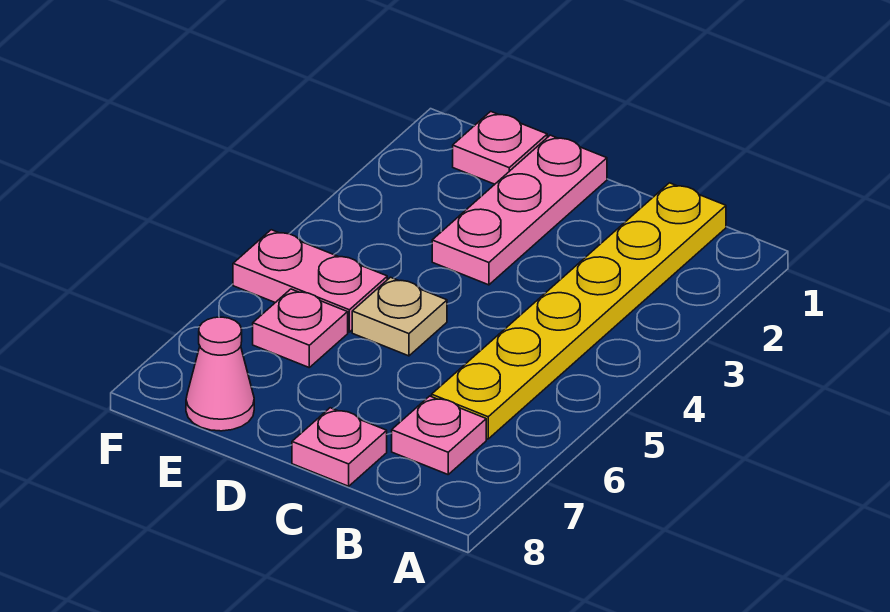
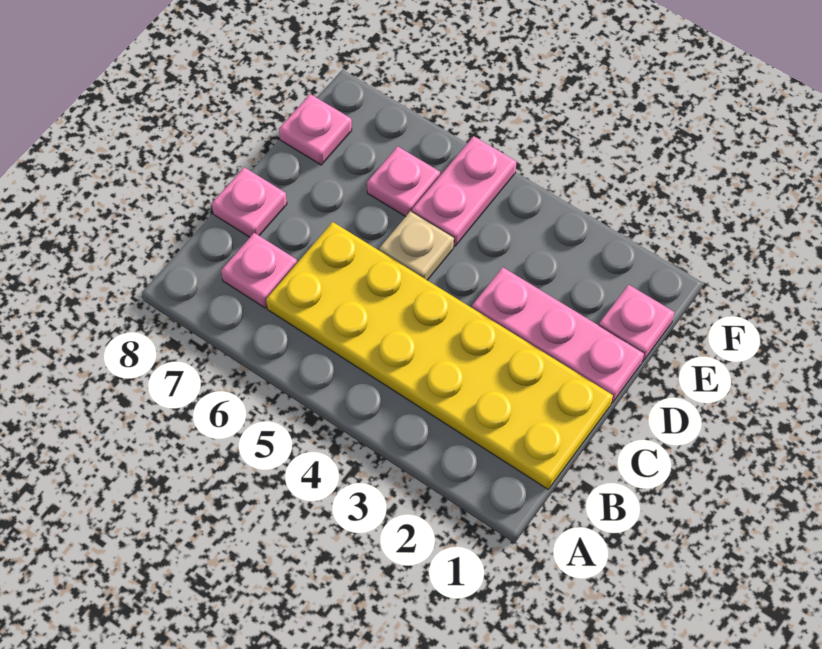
yellow 1x6 plate [432,183,726,439] -> yellow 2x6 plate [266,222,613,489]
pink 1x1 cone [186,317,254,431] -> pink 1x1 plate [279,94,352,165]

